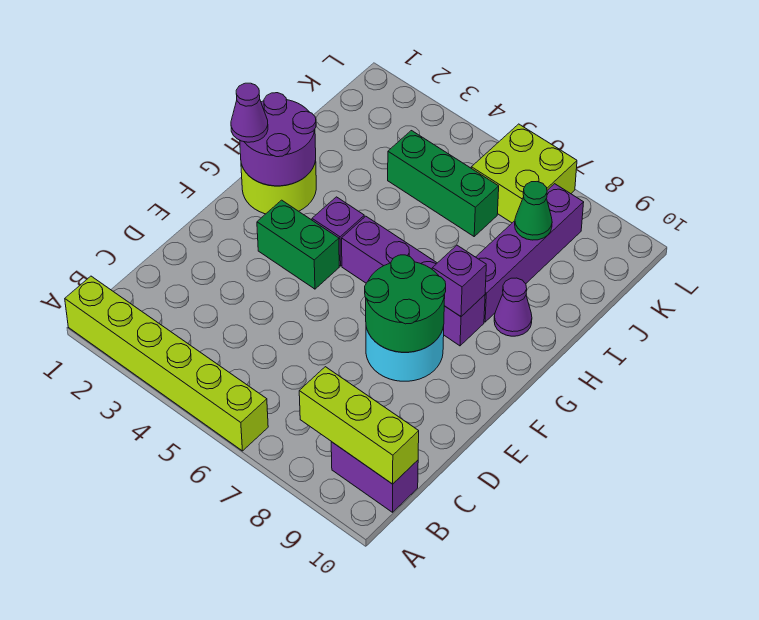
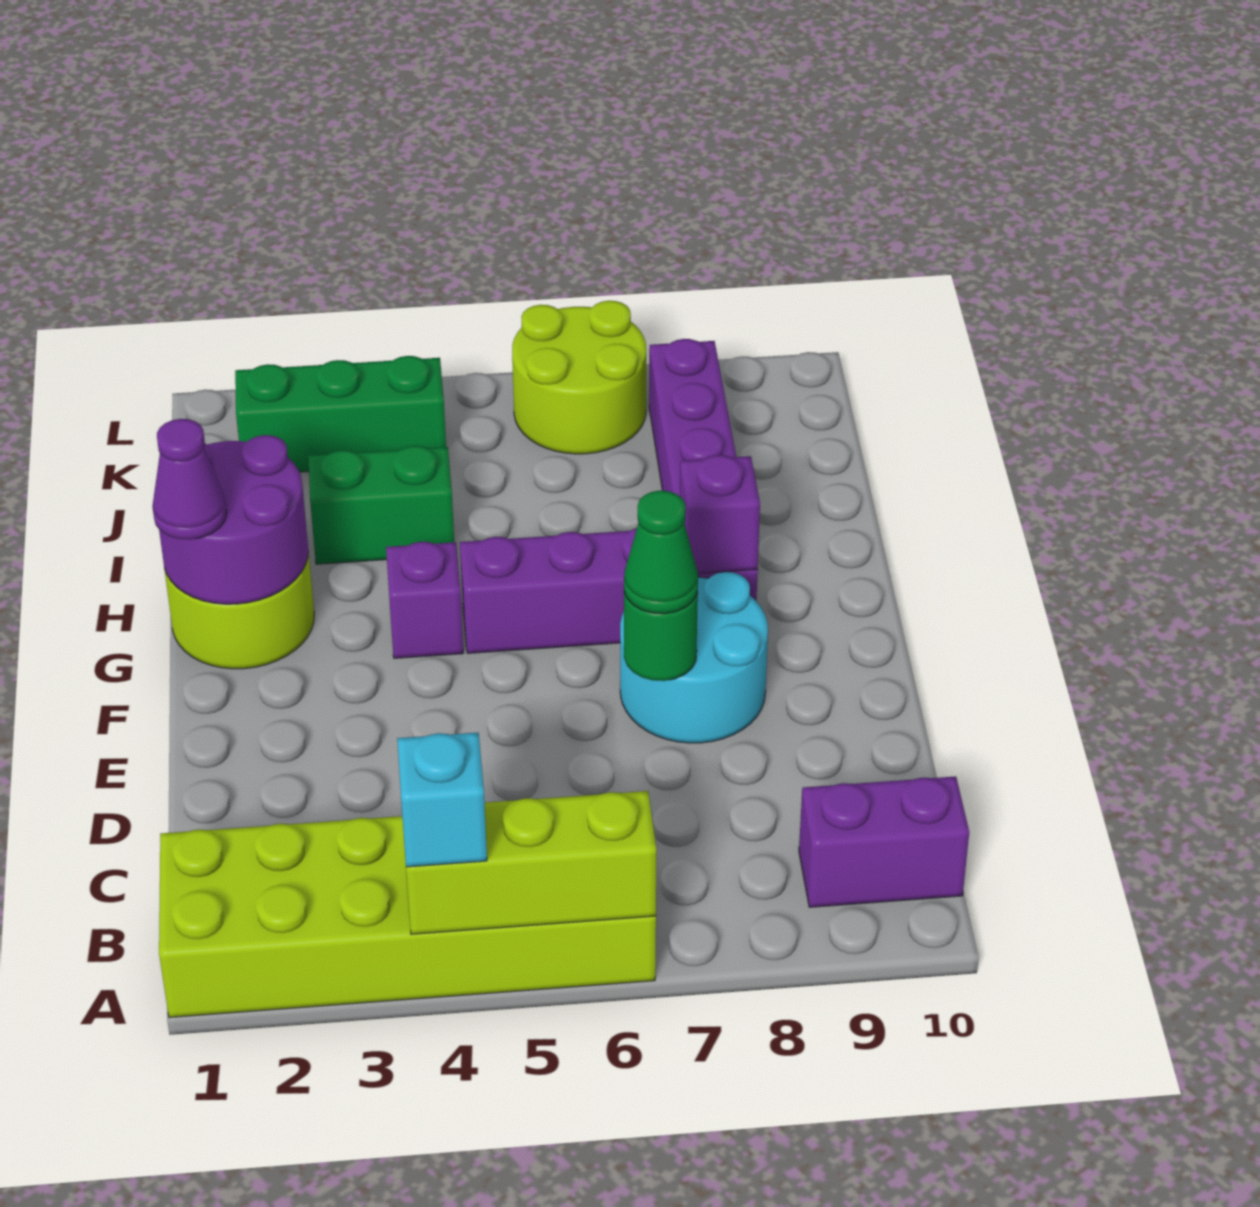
lime 1x6 brick [65,276,268,451] -> lime 2x6 brick [159,816,656,1017]
none -> cyan 1x1 brick [397,733,487,867]
lime 1x3 brick [299,367,419,484] -> lime 1x3 brick moved to [406,791,656,934]
green 2x2 round brick [365,255,446,352] -> green 1x1 round brick [624,592,698,681]
green 1x2 brick [257,200,339,289] -> green 1x2 brick moved to [308,446,454,564]
purple 1x1 cone [494,278,532,336] -> none
green 1x3 brick [388,131,499,236] -> green 1x3 brick moved to [235,356,446,472]
green 1x1 cone [515,182,552,240] -> green 1x1 cone moved to [624,491,698,614]
lime 2x2 brick [471,124,577,223] -> lime 2x2 round brick [512,301,646,454]

